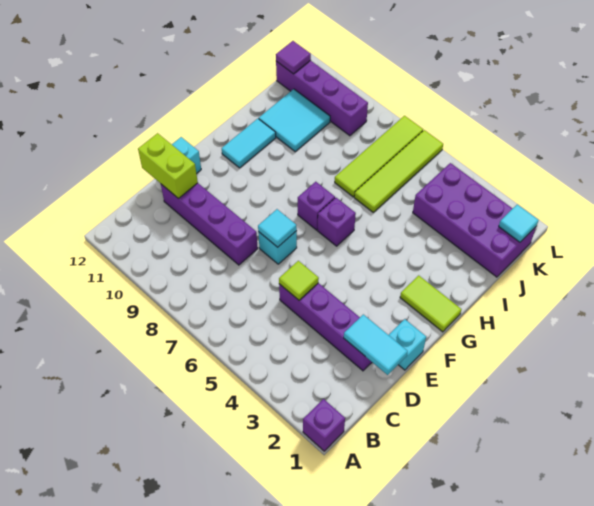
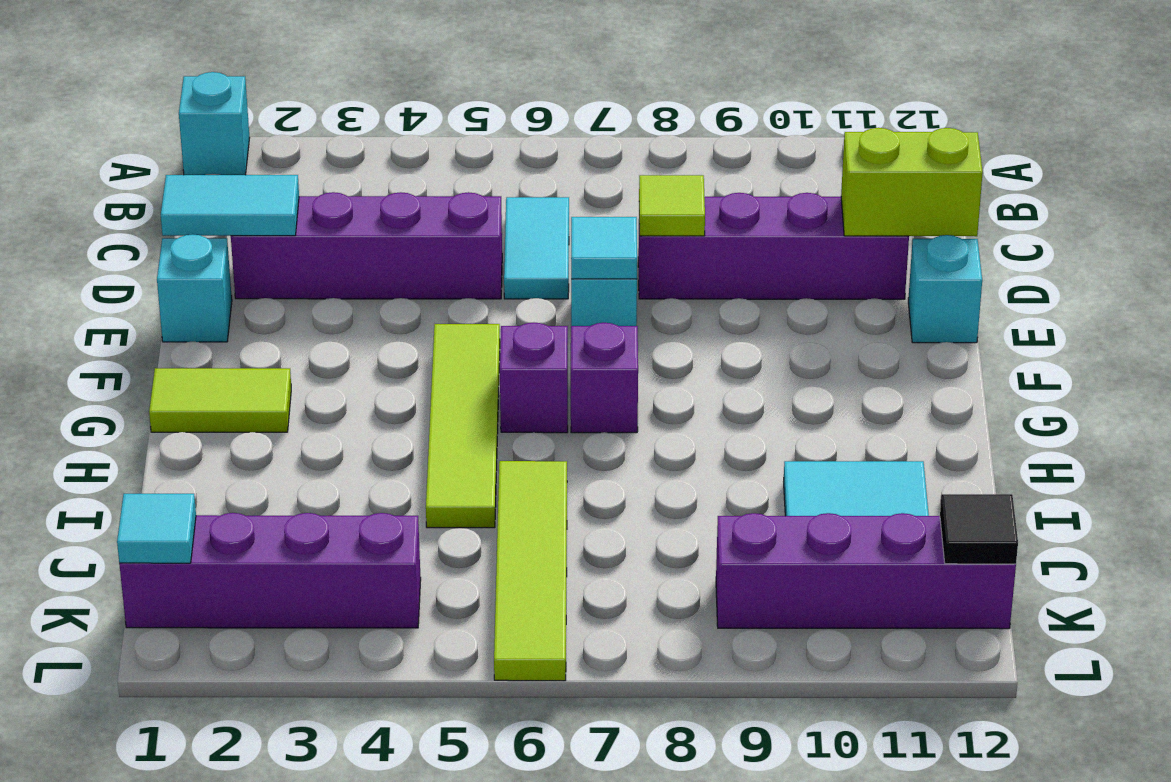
purple 1x1 brick [303,399,345,451] -> cyan 1x1 brick [179,72,250,175]
lime 1x1 tile [279,261,319,300] -> lime 1x1 tile moved to [639,175,705,236]
cyan 1x2 tile [222,119,276,168] -> cyan 1x2 tile moved to [504,197,569,299]
lime 1x4 tile [335,116,423,197] -> lime 1x4 tile moved to [426,324,500,528]
purple 2x4 brick [413,163,536,277] -> purple 1x4 brick [119,513,421,628]
purple 1x1 tile [276,41,311,74] -> black 1x1 tile [940,494,1018,564]

